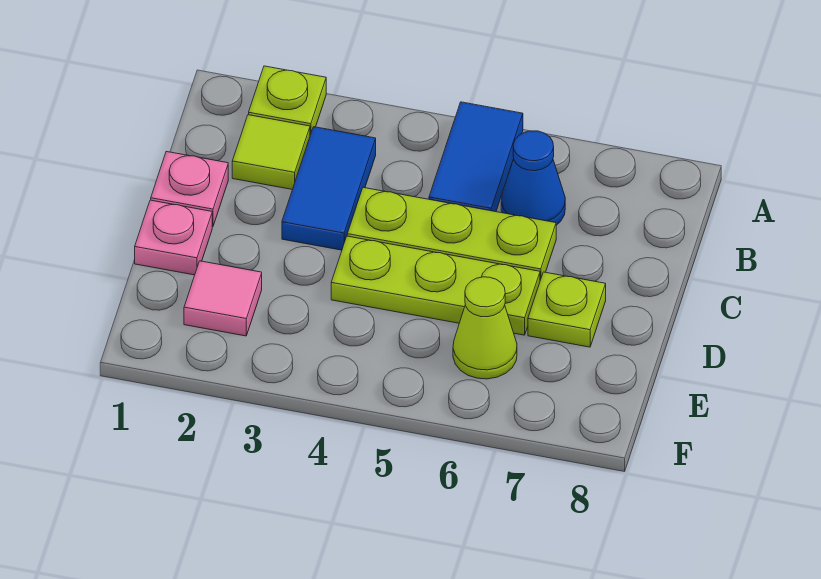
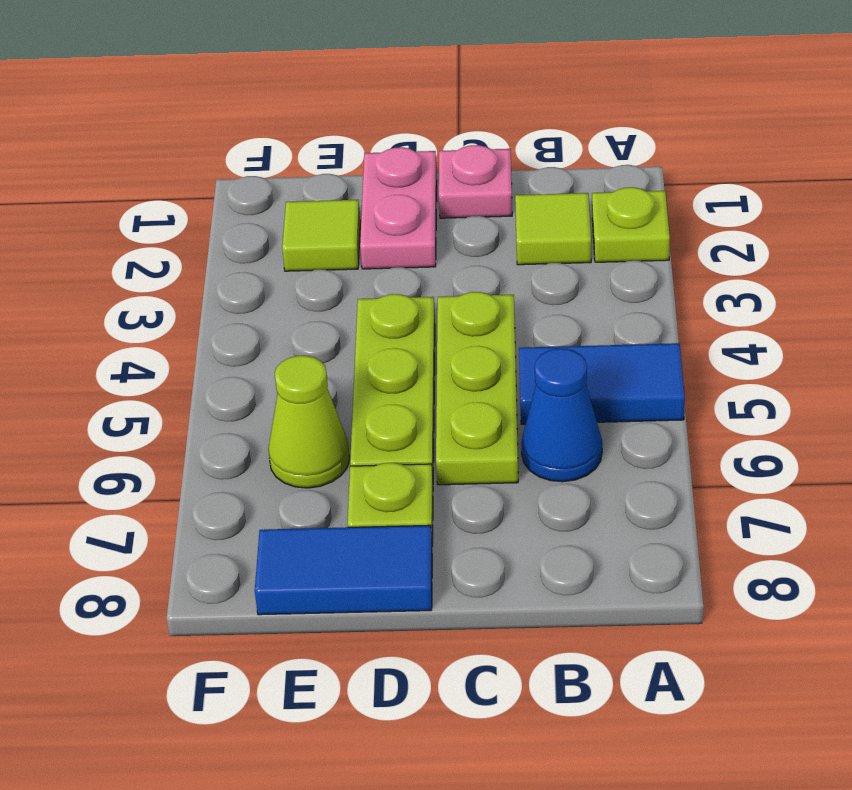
blue 1x2 tile [282,127,376,250] -> blue 1x2 tile moved to [255,525,432,615]
pink 1x1 plate [135,200,212,275] -> pink 1x2 plate [360,147,437,269]
pink 1x1 tile [184,261,262,336] -> lime 1x1 tile [282,200,360,271]

